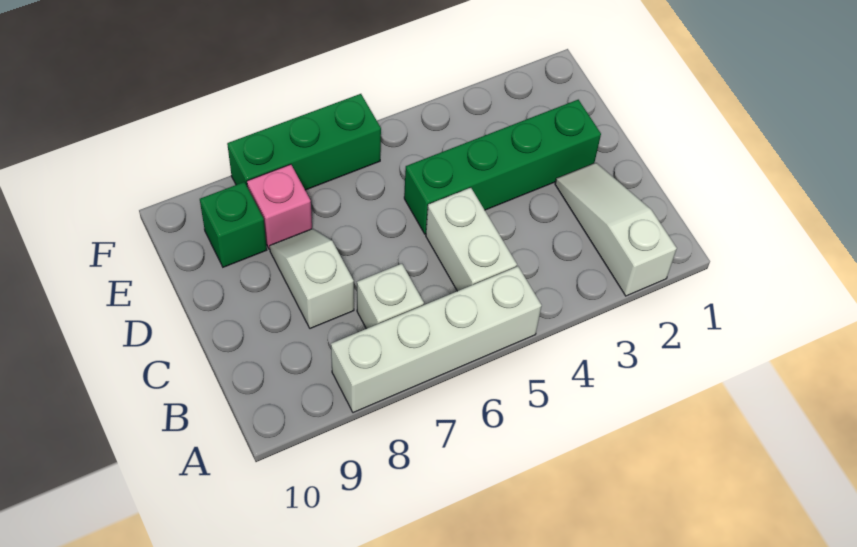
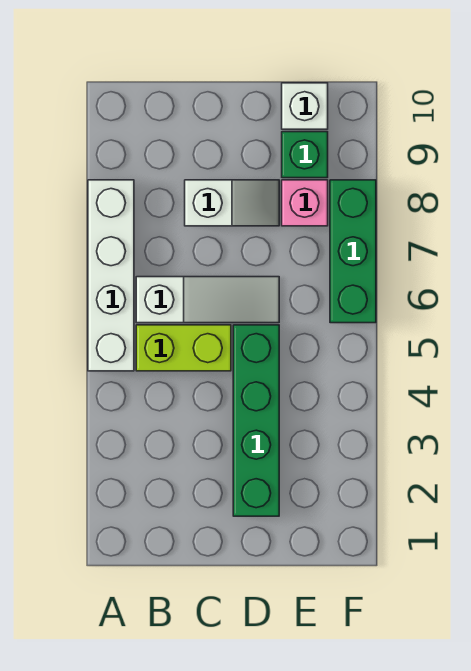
white 1x3 slope [555,163,677,296] -> white 1x3 slope moved to [136,277,279,323]
white 1x2 brick [426,188,517,291] -> lime 1x2 brick [136,325,231,371]
white 1x1 brick [357,264,424,329] -> white 1x1 brick moved to [282,83,328,129]

